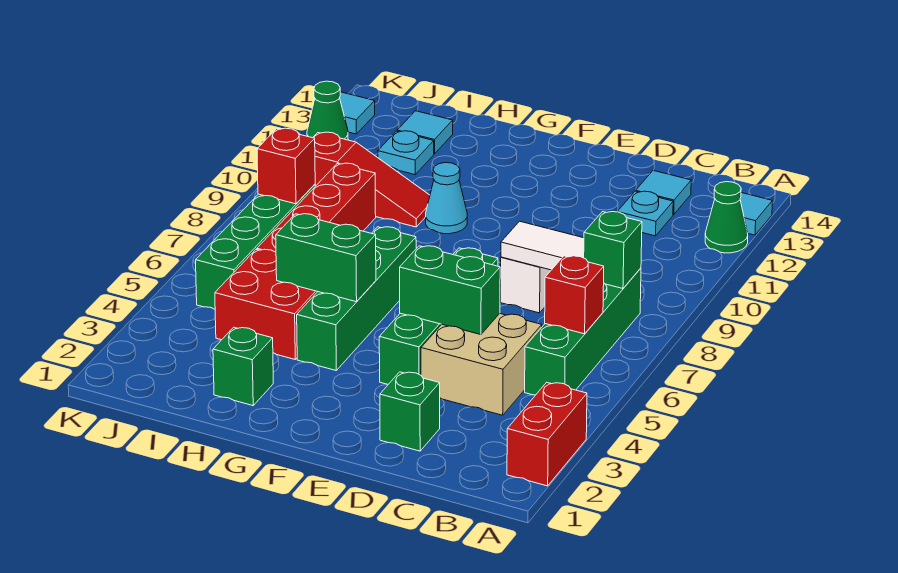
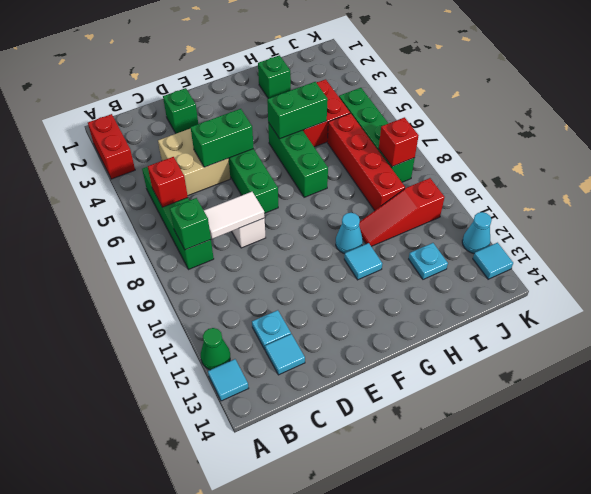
green 1x4 brick [297,227,416,370] -> green 1x3 brick [268,123,328,197]
cyan 1x1 tile [397,111,453,154] -> cyan 1x1 tile moved to [344,243,382,280]
green 1x1 cone [307,81,348,140] -> cyan 1x1 cone [462,212,492,253]

